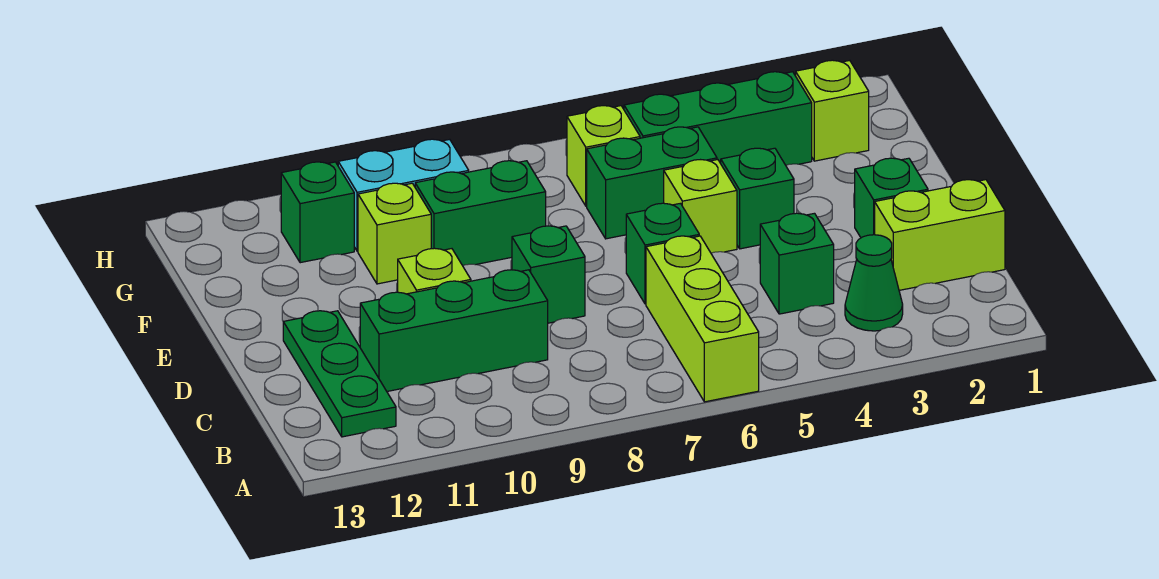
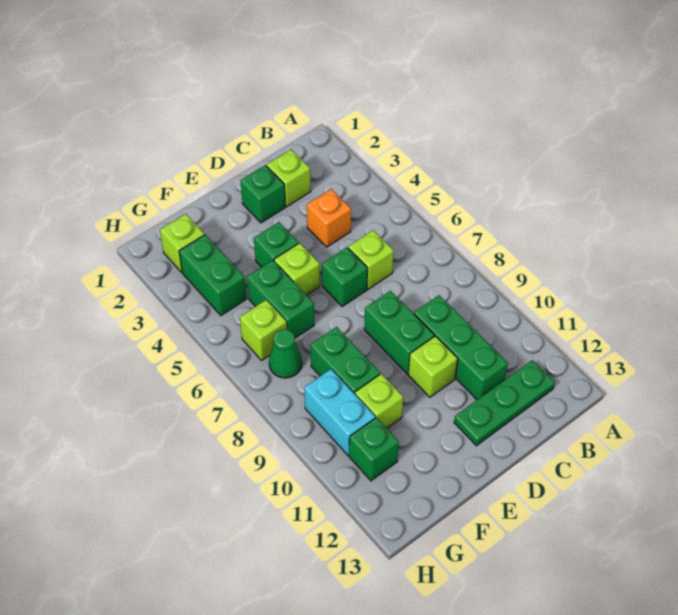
lime 1x3 brick [646,236,759,402] -> lime 1x1 brick [348,230,394,289]
green 1x1 cone [845,235,903,331] -> green 1x1 cone moved to [269,329,302,378]
lime 1x2 brick [875,180,1005,290] -> lime 1x1 brick [267,150,311,207]
green 1x1 brick [760,213,834,314] -> orange 1x1 brick [307,189,351,247]
green 1x1 brick [512,226,585,323] -> green 1x2 brick [364,291,434,374]
green 1x3 brick [624,72,812,165] -> green 1x2 brick [179,235,247,316]

